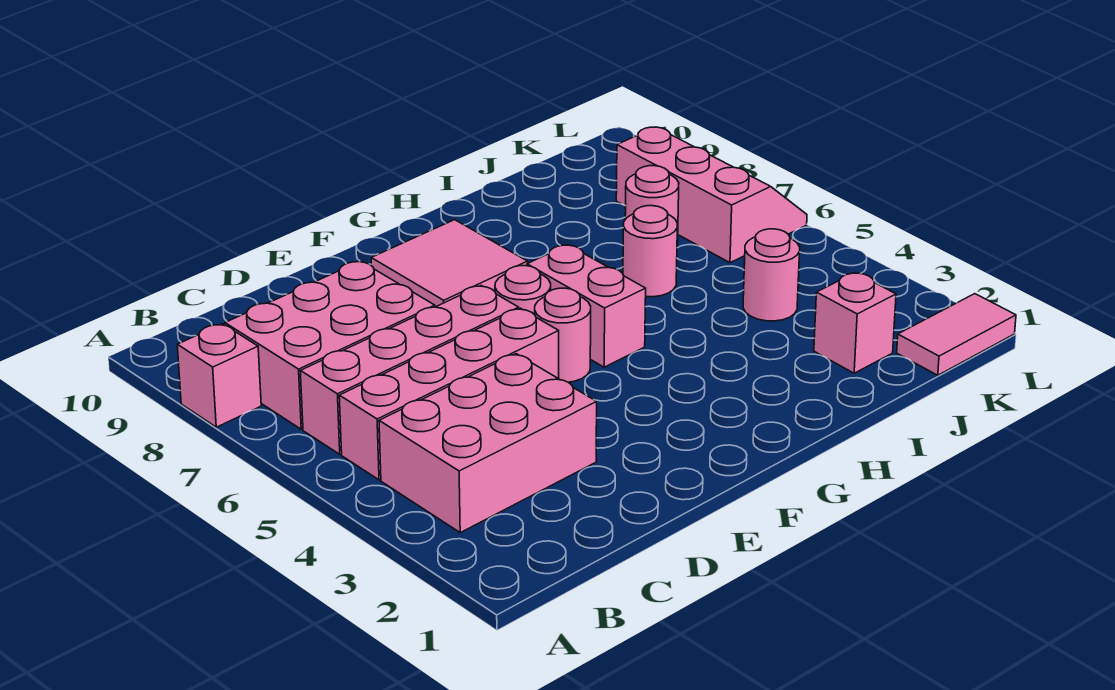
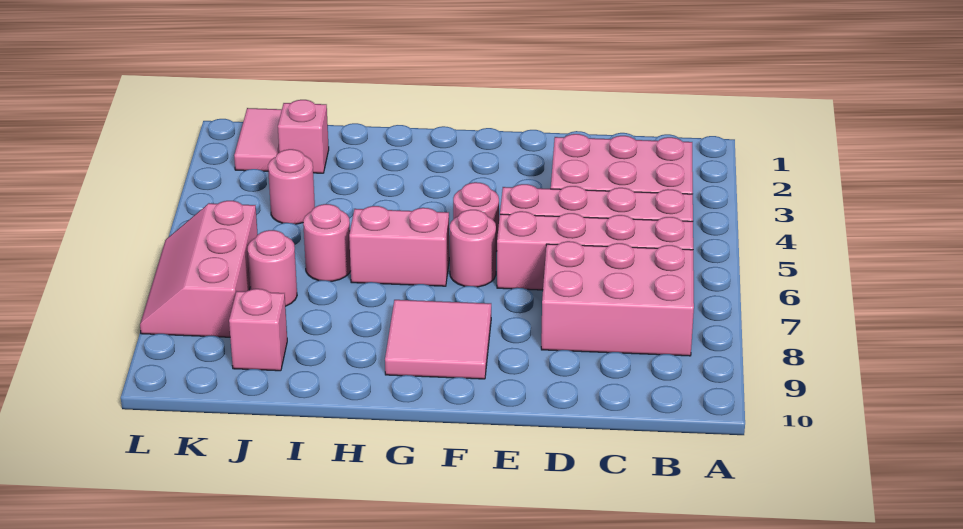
pink 1x1 brick [177,324,261,427] -> pink 1x1 brick moved to [229,289,287,371]
pink 1x2 brick [527,245,646,367] -> pink 1x2 brick turned to [349,206,449,286]
pink 1x2 tile [897,294,1016,375] -> pink 1x2 tile turned to [234,108,282,171]

